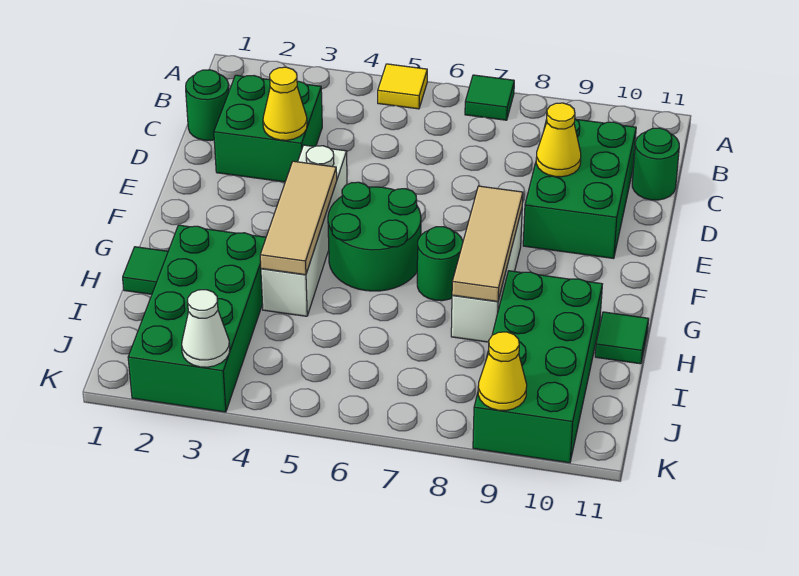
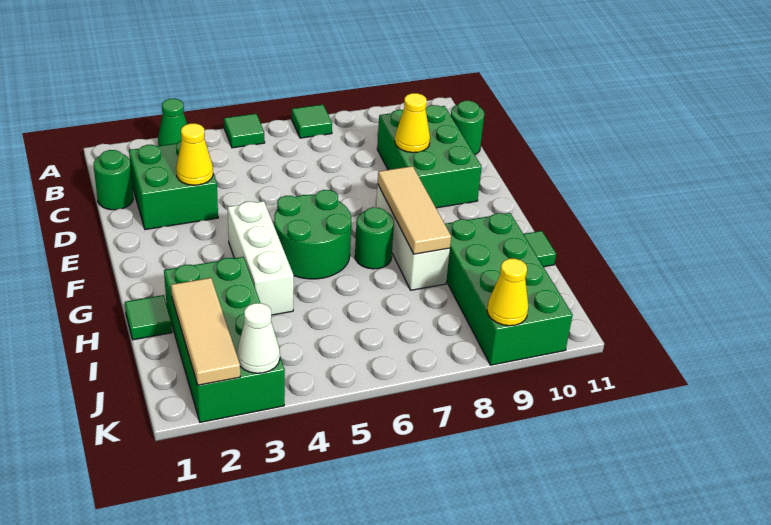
none -> green 1x1 cone [158,99,187,146]
yellow 1x1 tile [378,64,427,109] -> green 1x1 tile [224,114,265,148]
white 1x4 brick [261,145,347,316] -> white 1x3 brick [228,201,294,315]
tan 1x3 tile [260,161,337,275] -> tan 1x3 tile moved to [171,278,240,385]

